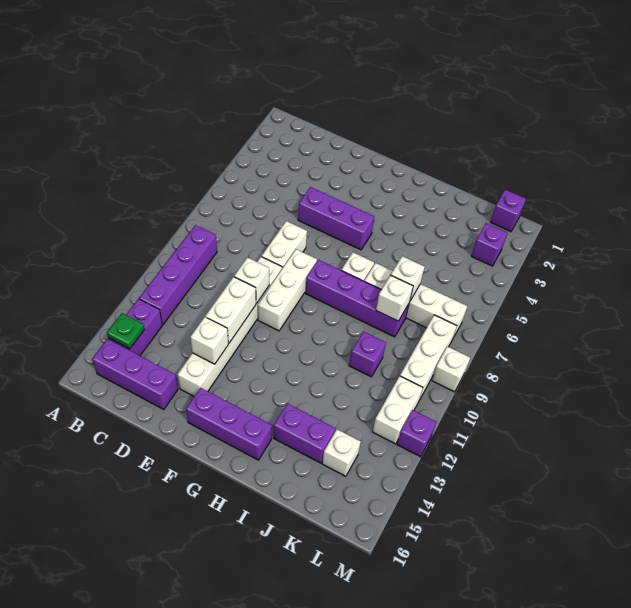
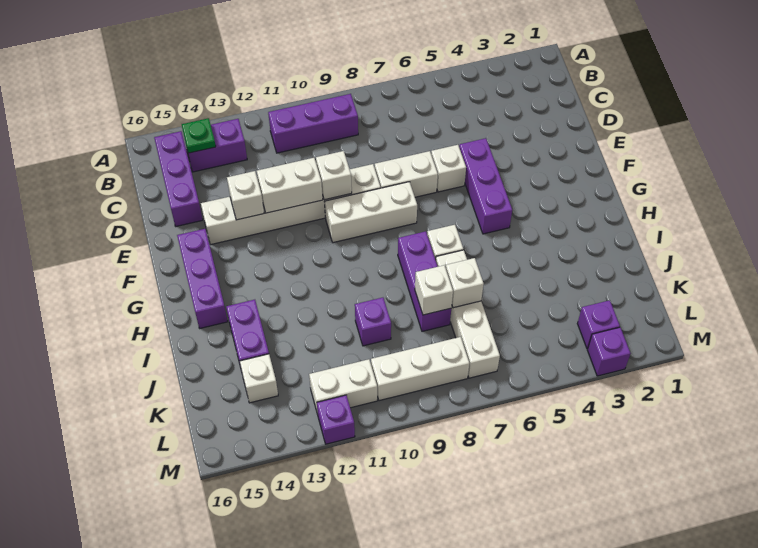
purple 1x4 brick [139,225,217,325] -> purple 1x3 brick [268,94,358,153]
purple 1x4 brick [305,260,409,337] -> purple 1x3 brick [398,231,451,331]
purple 1x1 brick [491,190,526,232] -> purple 1x1 brick moved to [587,327,631,376]
white 1x1 brick [432,346,470,392] -> white 1x1 brick moved to [431,145,466,192]

